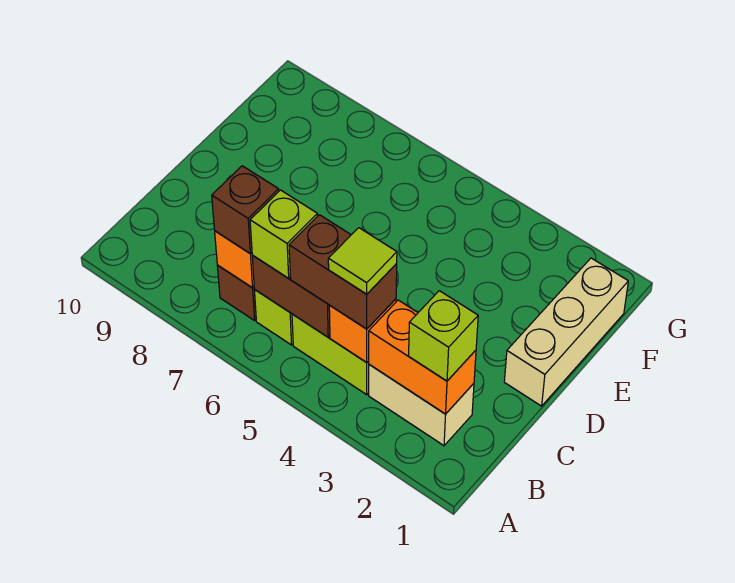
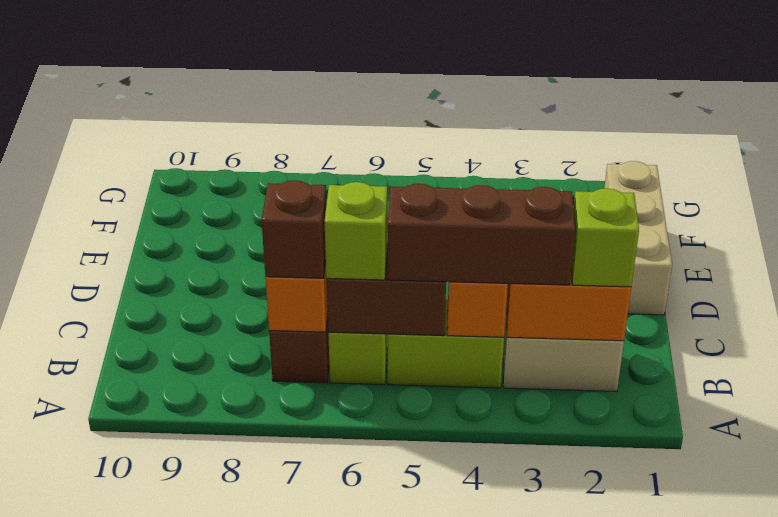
brown 1x2 brick [289,215,397,329] -> brown 1x3 brick [387,184,575,285]
lime 1x1 tile [328,228,397,294] -> none

